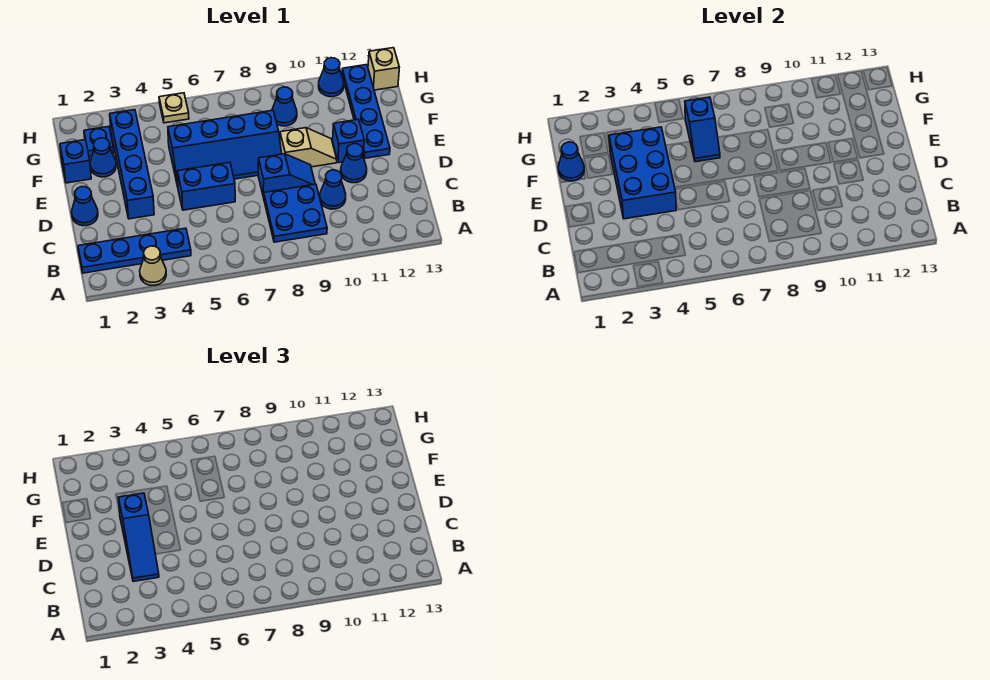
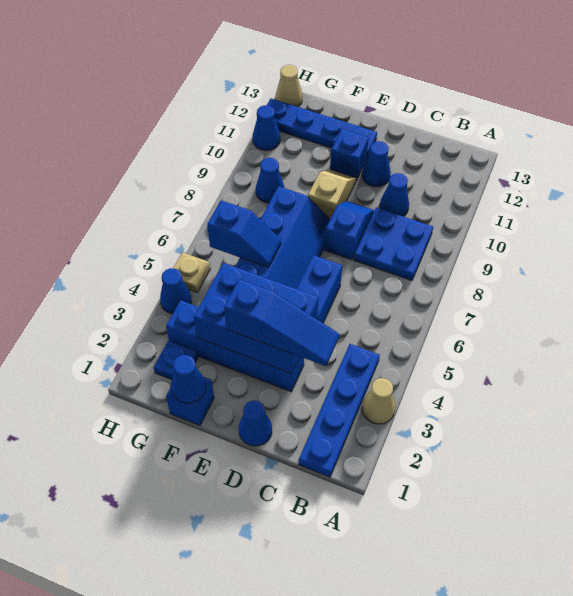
blue 1x1 cone [90,138,116,177] -> blue 1x1 cone moved to [160,268,191,314]
tan 1x1 brick [368,48,399,90] -> tan 1x1 cone [276,65,303,107]

